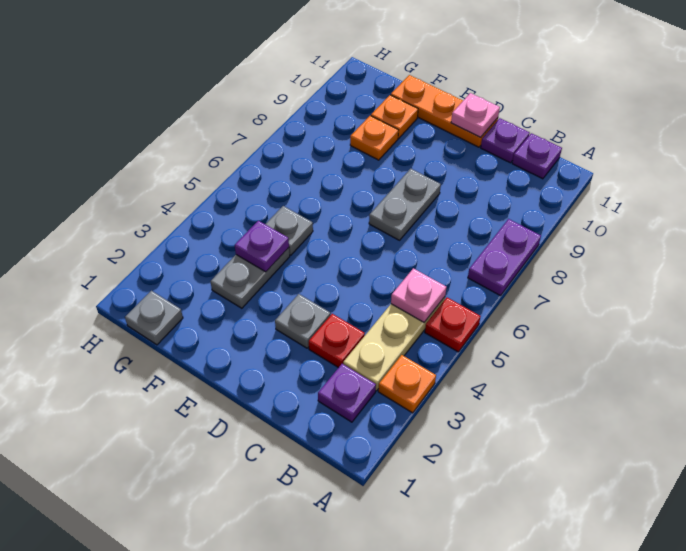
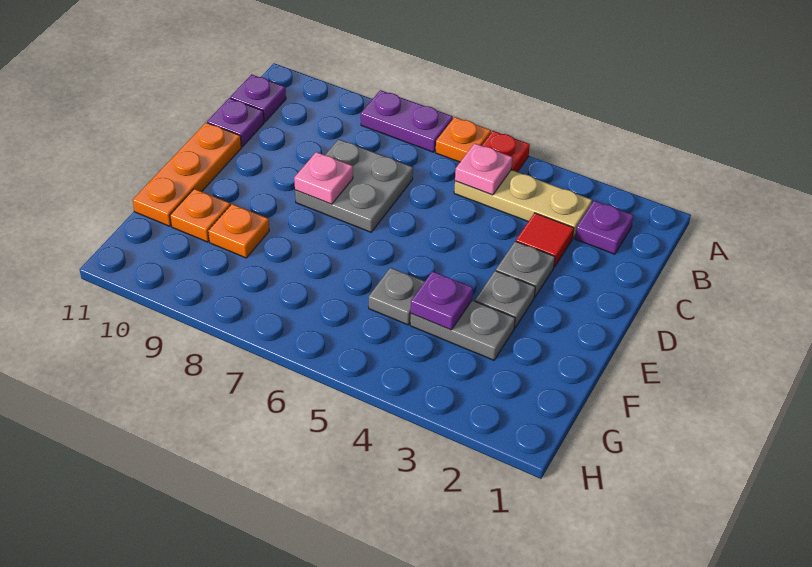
orange 1x1 plate [378,355,436,413] -> orange 1x1 plate moved to [436,117,491,162]
red 1x1 plate [309,314,365,368] -> red 1x1 tile [516,213,574,267]
grey 1x2 plate [369,169,441,240] -> grey 2x2 plate [295,139,413,232]
pink 1x1 plate [451,93,500,137] -> pink 1x1 plate moved to [294,152,353,204]
grey 1x1 plate [125,291,183,345] -> grey 1x1 plate moved to [475,271,535,328]

